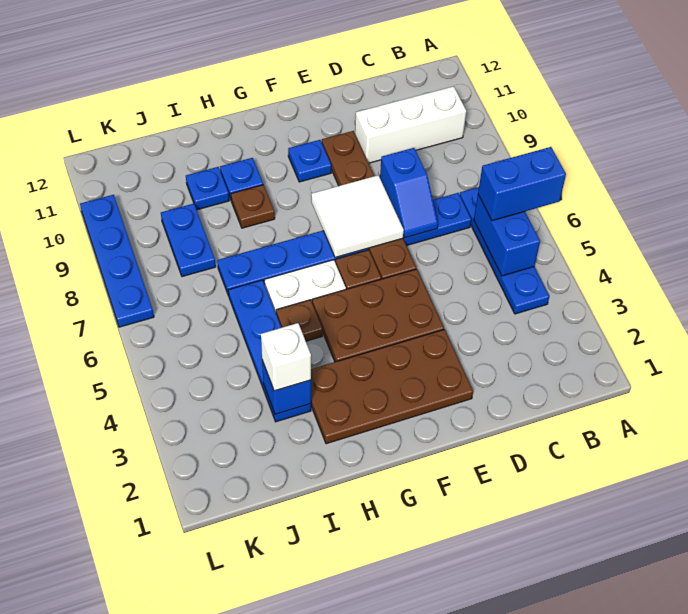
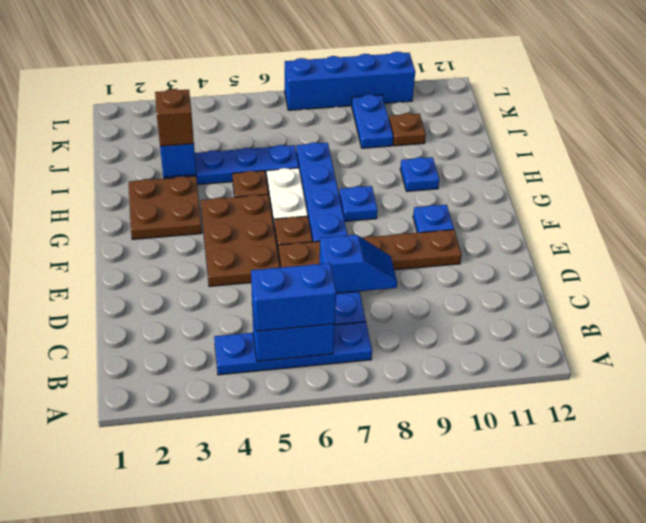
blue 1x2 brick [478,147,566,221] -> blue 1x2 brick turned to [251,263,336,331]
white 1x3 brick [355,86,466,163] -> none
blue 1x2 slope [380,148,438,238] -> blue 1x2 slope turned to [319,235,397,293]
brown 2x4 plate [311,329,473,444] -> brown 2x2 plate [129,176,202,239]
white 2x2 tile [311,175,404,258] -> none
brown 1x1 plate [231,185,275,228] -> brown 1x1 plate moved to [389,113,426,146]
white 1x1 brick [261,323,311,391] -> brown 1x1 brick [155,89,194,146]
blue 1x1 plate [186,167,229,210] -> blue 1x1 plate moved to [339,186,378,221]
blue 1x2 plate [161,204,216,277] -> blue 1x2 plate turned to [352,94,393,148]
blue 1x4 plate [80,195,154,327] -> blue 1x4 brick [285,52,415,110]

